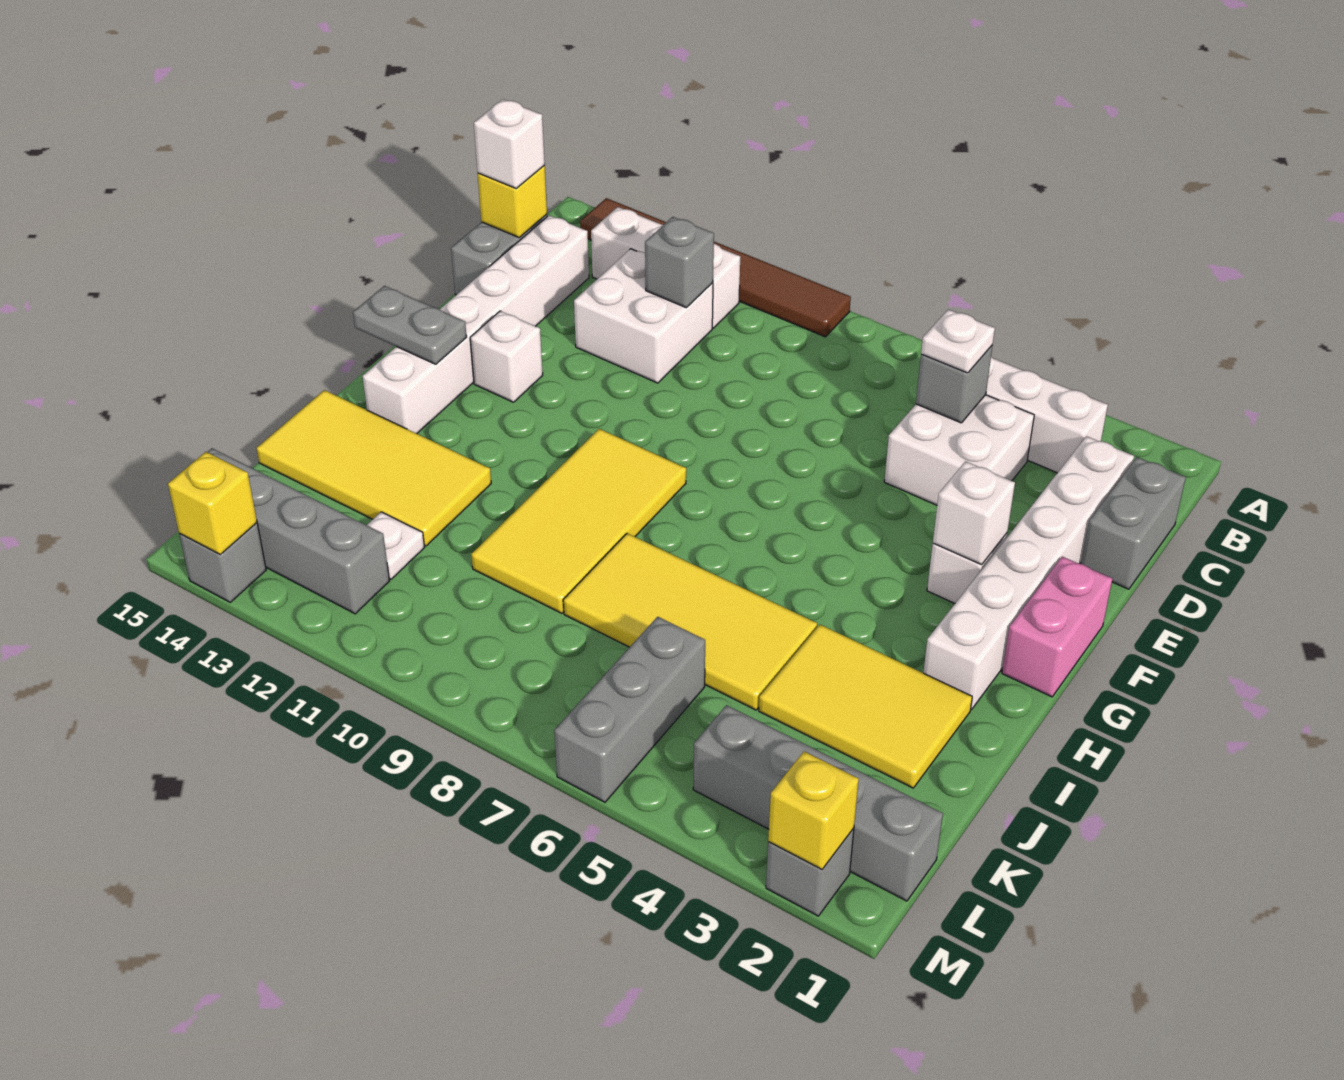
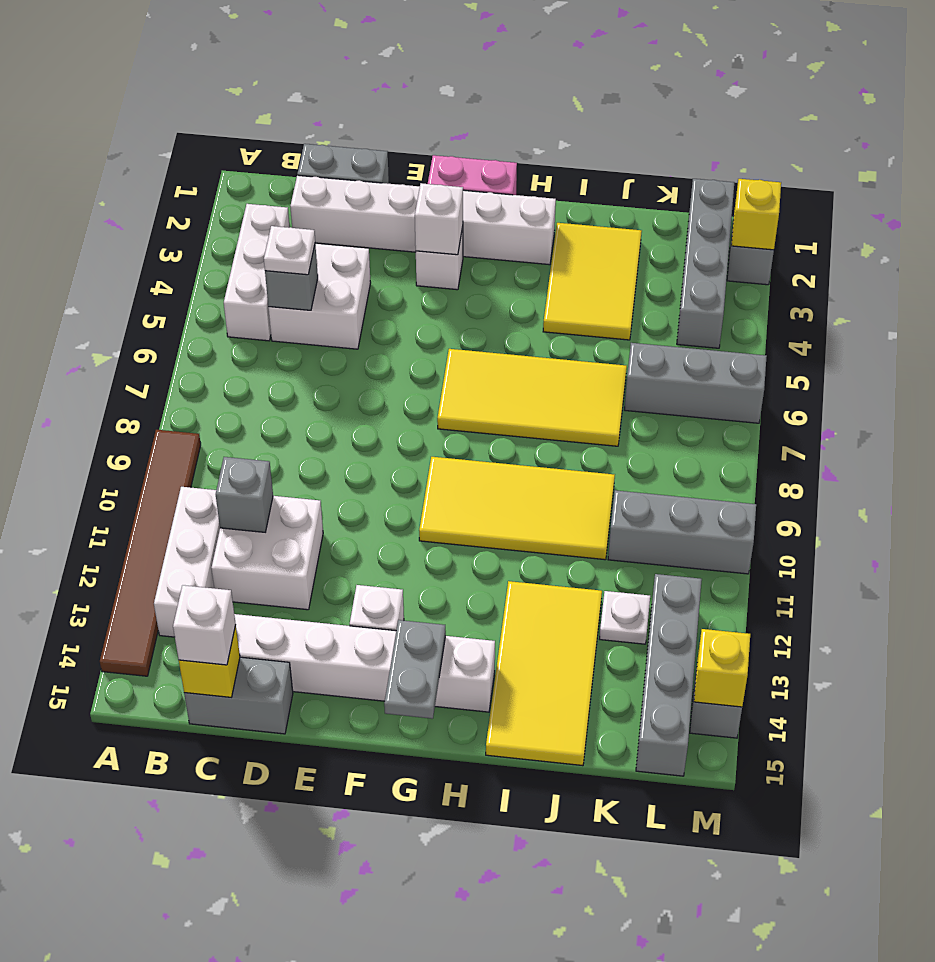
yellow 2x4 tile [563,533,817,710] -> yellow 2x4 tile turned to [437,349,627,446]
none -> grey 1x3 brick [608,490,756,574]

